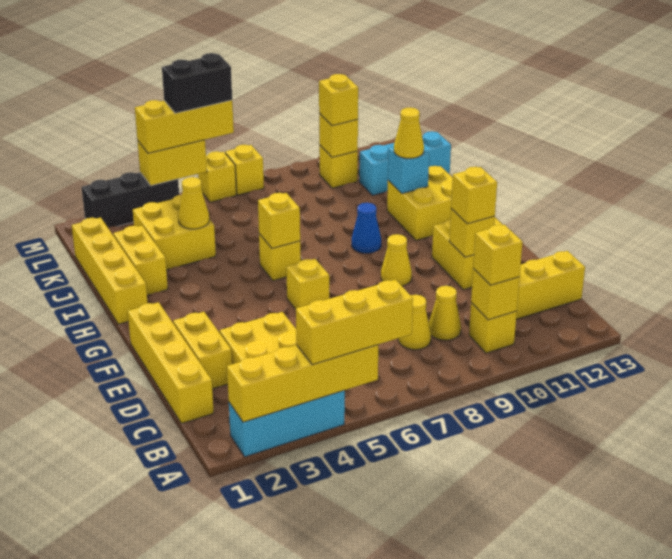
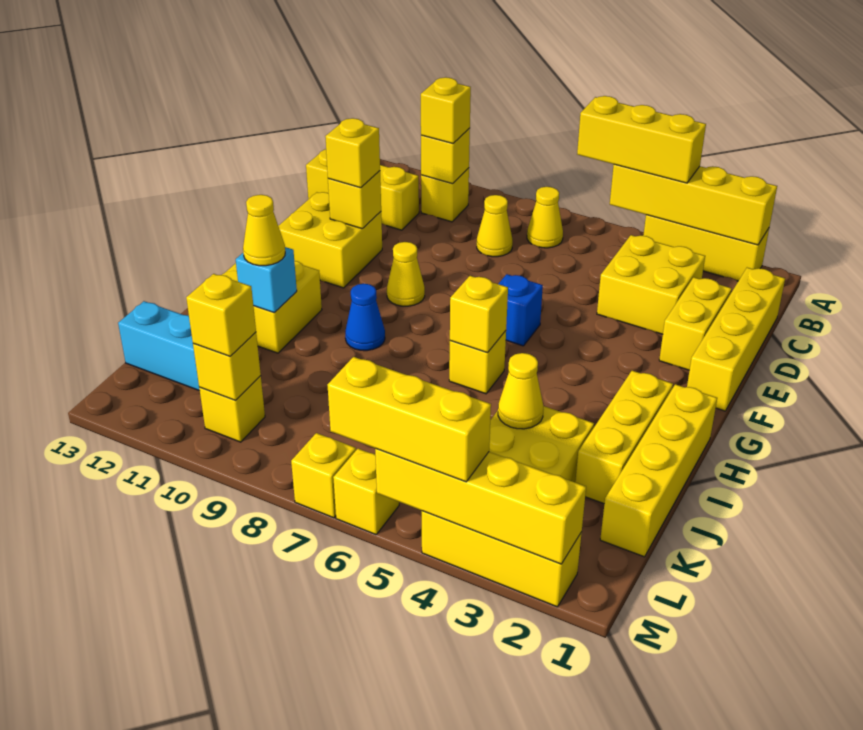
cyan 1x3 brick [229,391,345,457] -> yellow 1x3 brick [643,215,769,281]
yellow 1x1 cone [429,286,461,340] -> yellow 1x1 cone moved to [527,187,563,248]
yellow 1x1 brick [286,259,329,309] -> blue 1x1 brick [499,274,543,346]
yellow 1x2 brick [113,226,168,295] -> yellow 1x3 brick [575,371,673,504]
black 1x3 brick [82,172,179,228] -> yellow 1x3 brick [422,511,582,607]
yellow 1x2 brick [137,140,207,186] -> yellow 1x4 brick [375,448,586,564]
black 1x2 brick [162,53,232,113] -> none

